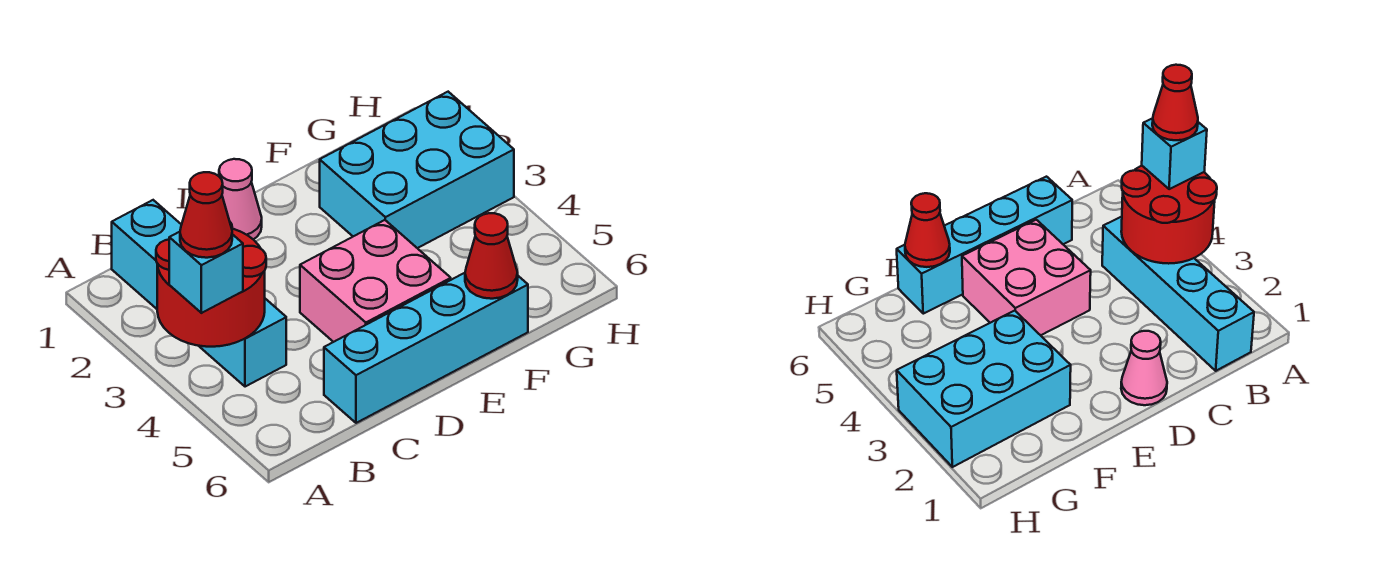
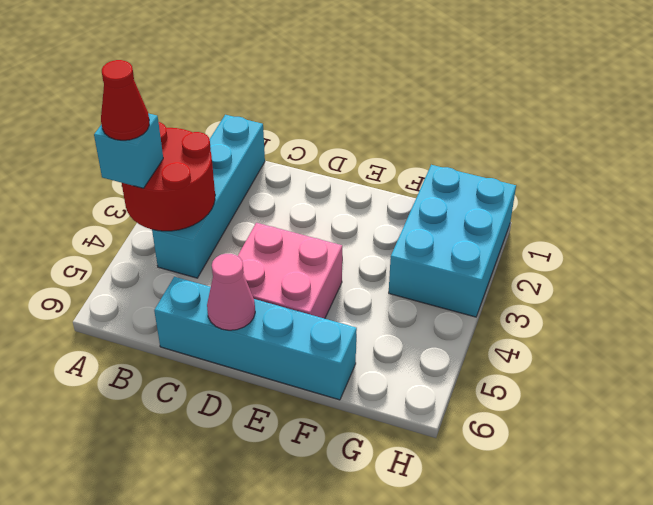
pink 1x1 cone [219,159,262,239] -> pink 1x1 cone moved to [207,254,255,330]
cyan 2x3 brick [320,92,514,248] -> cyan 2x3 brick turned to [389,165,516,317]
red 1x1 cone [465,213,518,299] -> none

